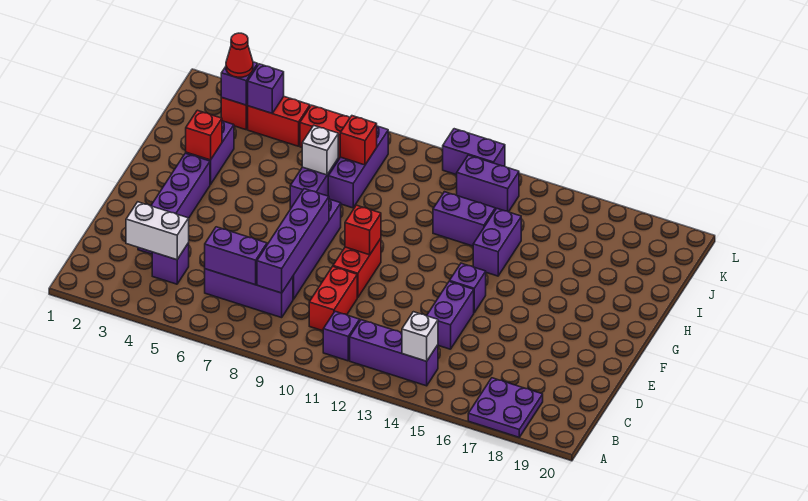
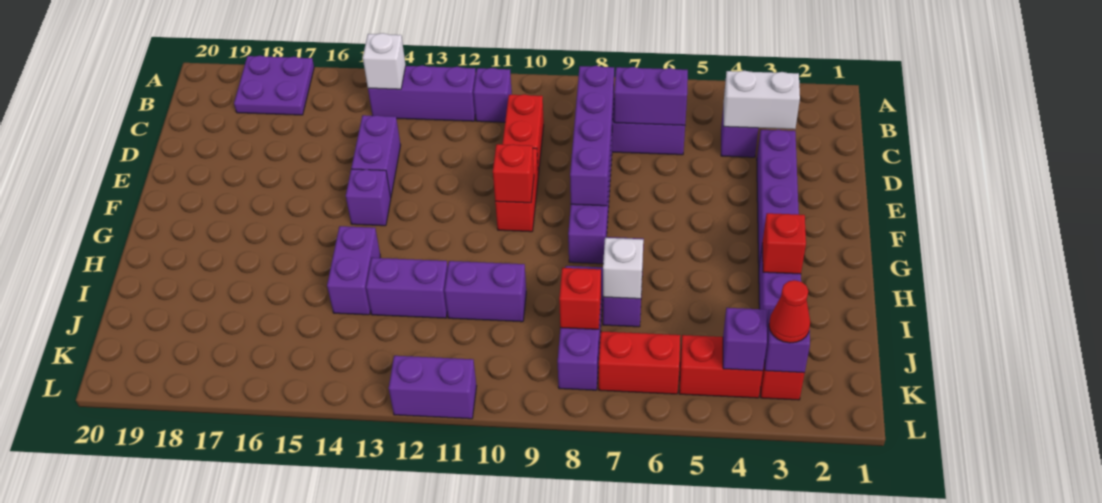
purple 1x2 brick [457,155,519,212] -> purple 1x2 brick moved to [444,261,526,322]

